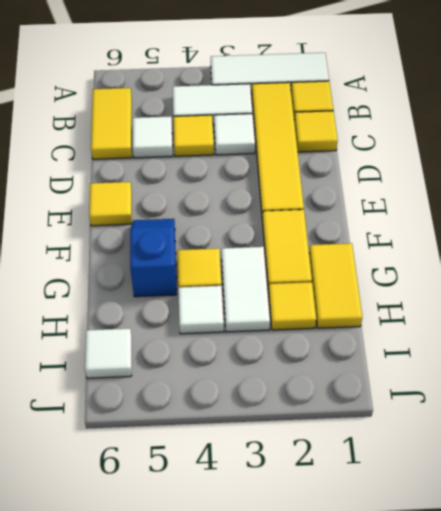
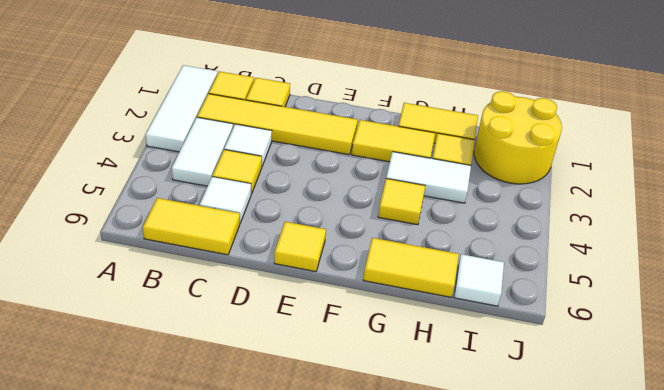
blue 1x2 slope [130,219,177,297] -> none
none -> yellow 1x2 tile [363,238,459,297]
white 1x1 tile [178,286,224,334] -> none
none -> yellow 2x2 round brick [474,91,562,184]

